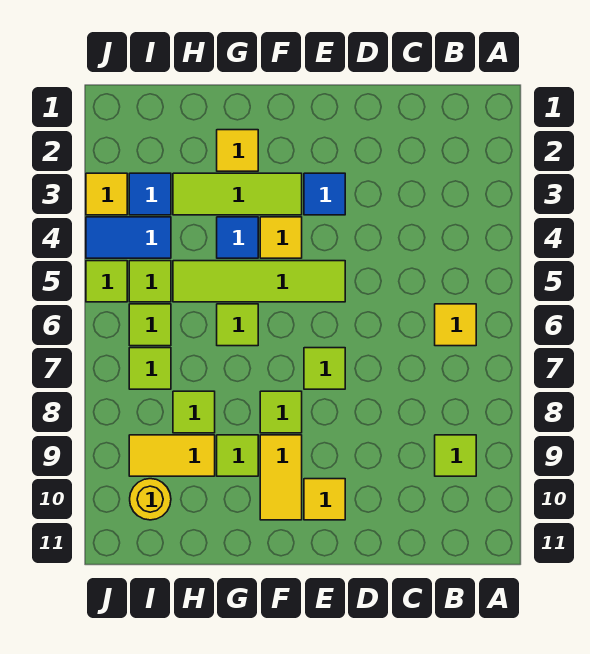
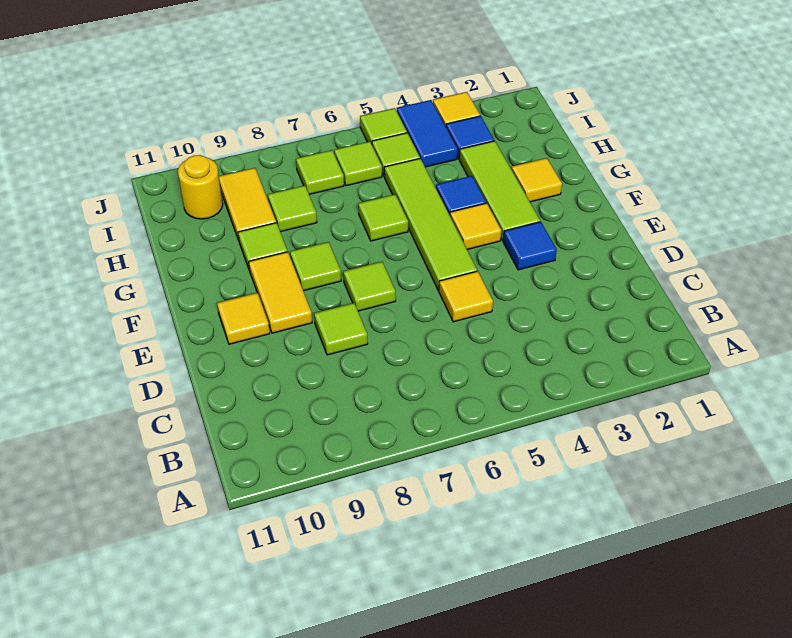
yellow 1x1 tile [435,304,476,346] -> yellow 1x1 tile moved to [439,271,493,322]
lime 1x1 tile [435,435,476,476] -> lime 1x1 tile moved to [314,303,368,355]
yellow 1x2 tile [260,435,302,520] -> yellow 1x2 tile turned to [249,252,312,333]

